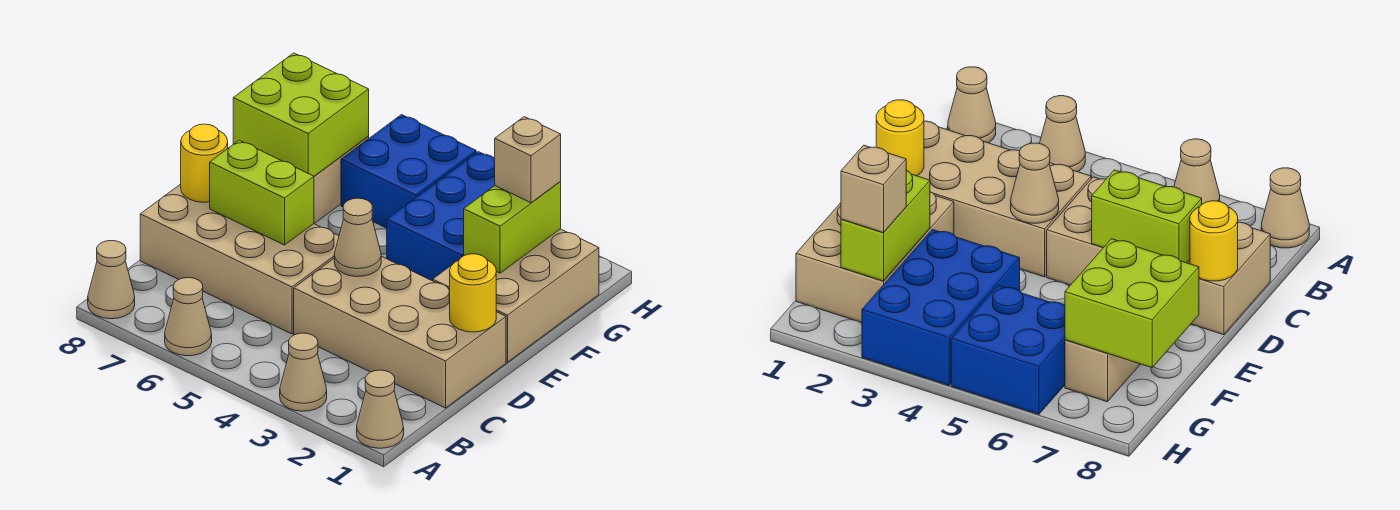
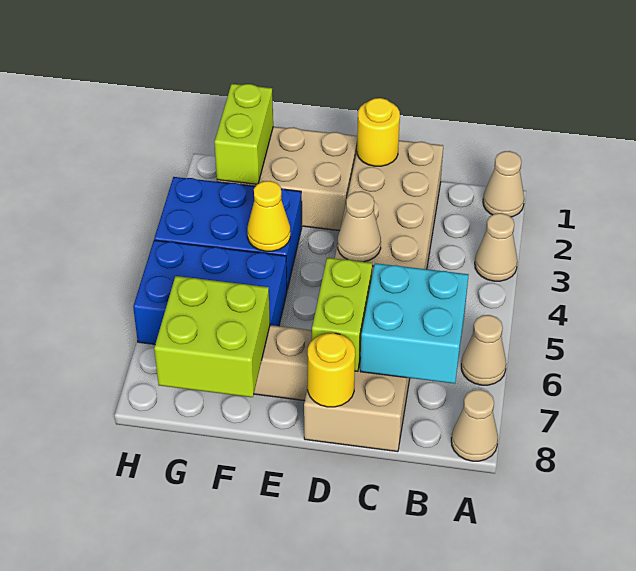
none -> cyan 2x2 brick [360,263,468,384]
lime 1x2 brick [464,182,561,273] -> lime 1x2 brick turned to [214,84,273,185]
none -> yellow 1x1 cone [247,181,290,251]
tan 1x1 brick [495,117,561,203] -> none
blue 2x2 brick [341,115,476,228] -> blue 2x3 brick [133,240,287,344]

